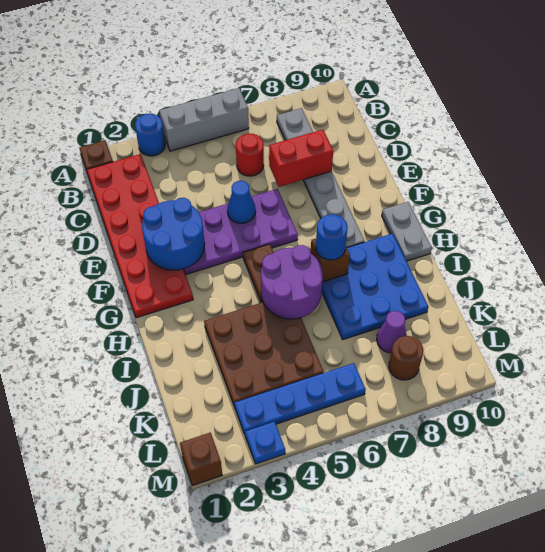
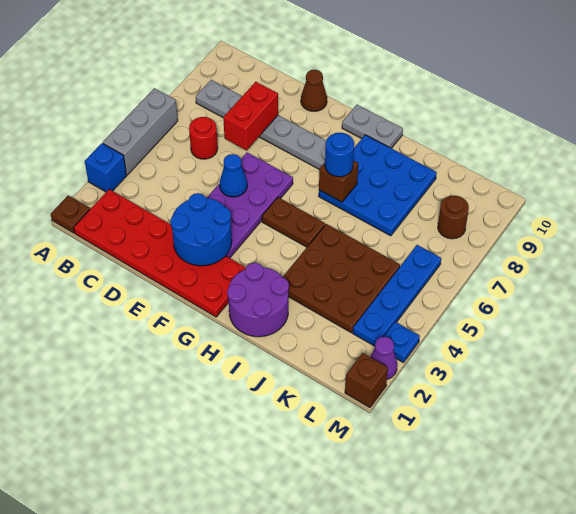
blue 1x1 round brick [135,114,165,156] -> blue 1x1 brick [85,143,126,192]
none -> brown 1x1 cone [301,70,327,111]
purple 2x2 round brick [261,245,323,319] -> purple 2x2 round brick moved to [227,263,289,337]
purple 1x1 cone [377,311,407,353] -> purple 1x1 cone moved to [370,337,397,379]

